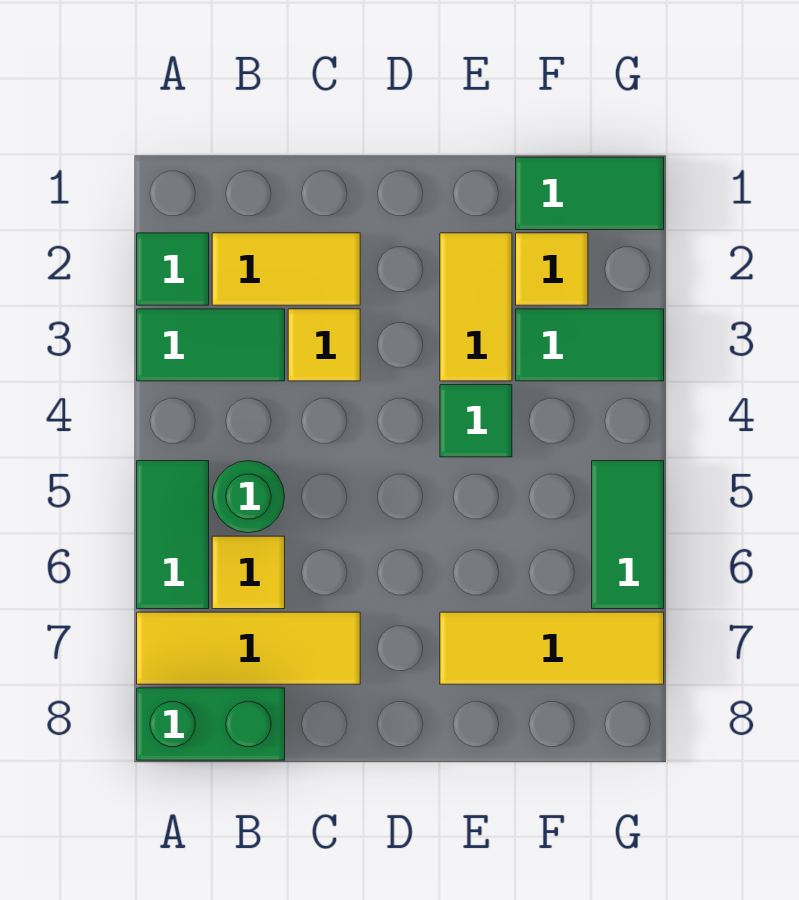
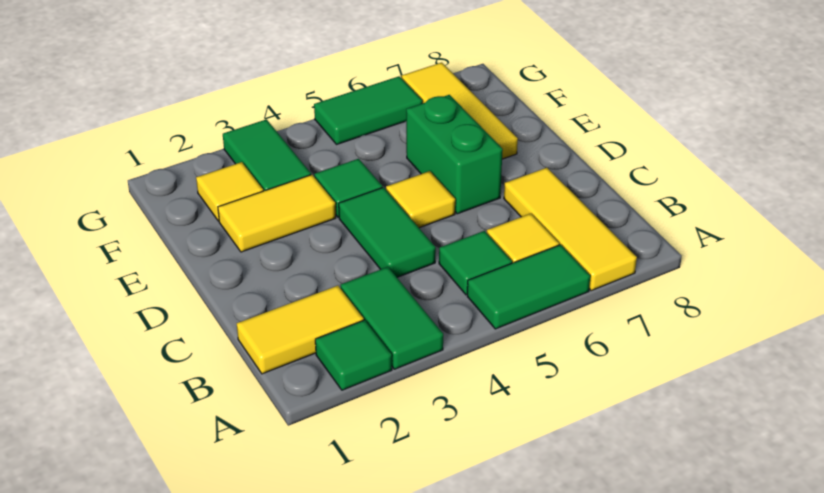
green 1x2 brick [137,688,285,760] -> green 1x2 brick moved to [406,95,503,214]
yellow 1x2 tile [212,233,360,305] -> yellow 1x2 tile turned to [237,286,364,374]
green 1x1 round brick [212,461,285,533] -> green 1x1 tile [439,231,512,295]
yellow 1x1 tile [288,309,360,381] -> yellow 1x1 tile moved to [386,171,455,228]
green 1x2 tile [516,157,664,230] -> green 1x2 tile moved to [339,187,436,277]

